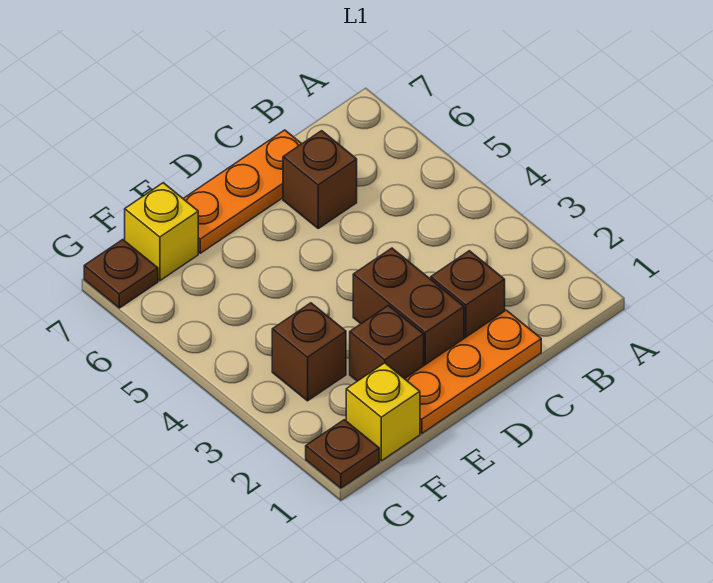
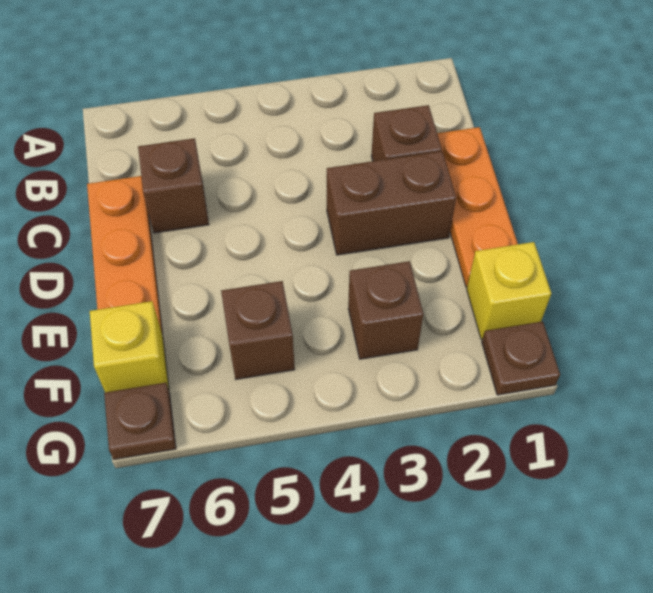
brown 1x1 brick [350,305,424,381] -> brown 1x1 brick moved to [221,281,295,379]

